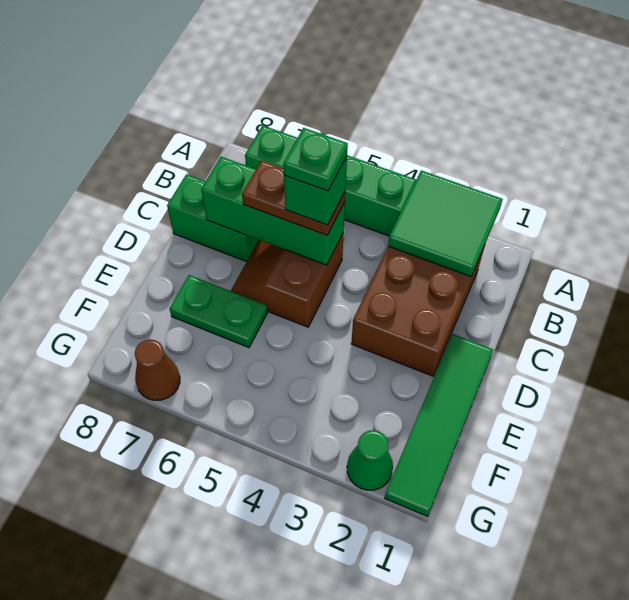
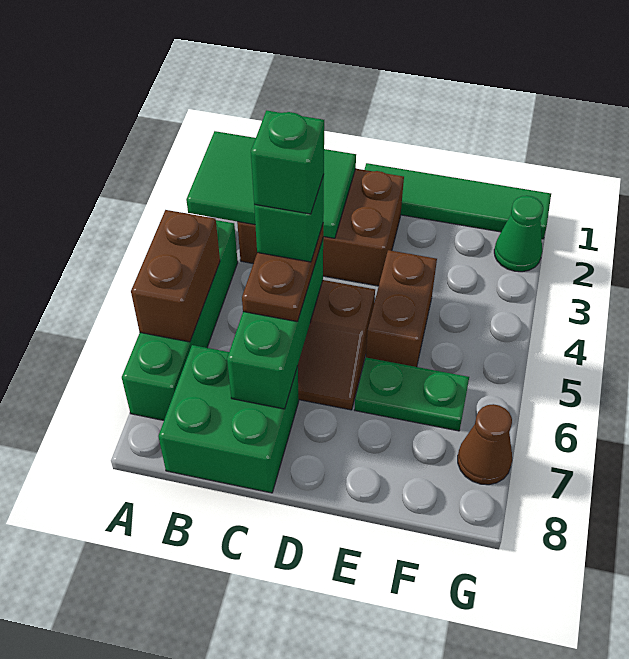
green 2x2 tile [388,170,503,277] -> green 2x3 tile [186,131,356,238]
none -> brown 1x2 brick [131,210,220,342]
green 1x1 plate [283,128,348,191] -> green 1x1 brick [251,111,324,214]
green 1x2 brick [167,174,259,262] -> green 2x2 brick [158,345,299,493]
none -> brown 1x2 brick [366,250,437,367]
green 1x2 plate [170,275,267,348] -> green 1x2 plate turned to [354,358,469,431]

